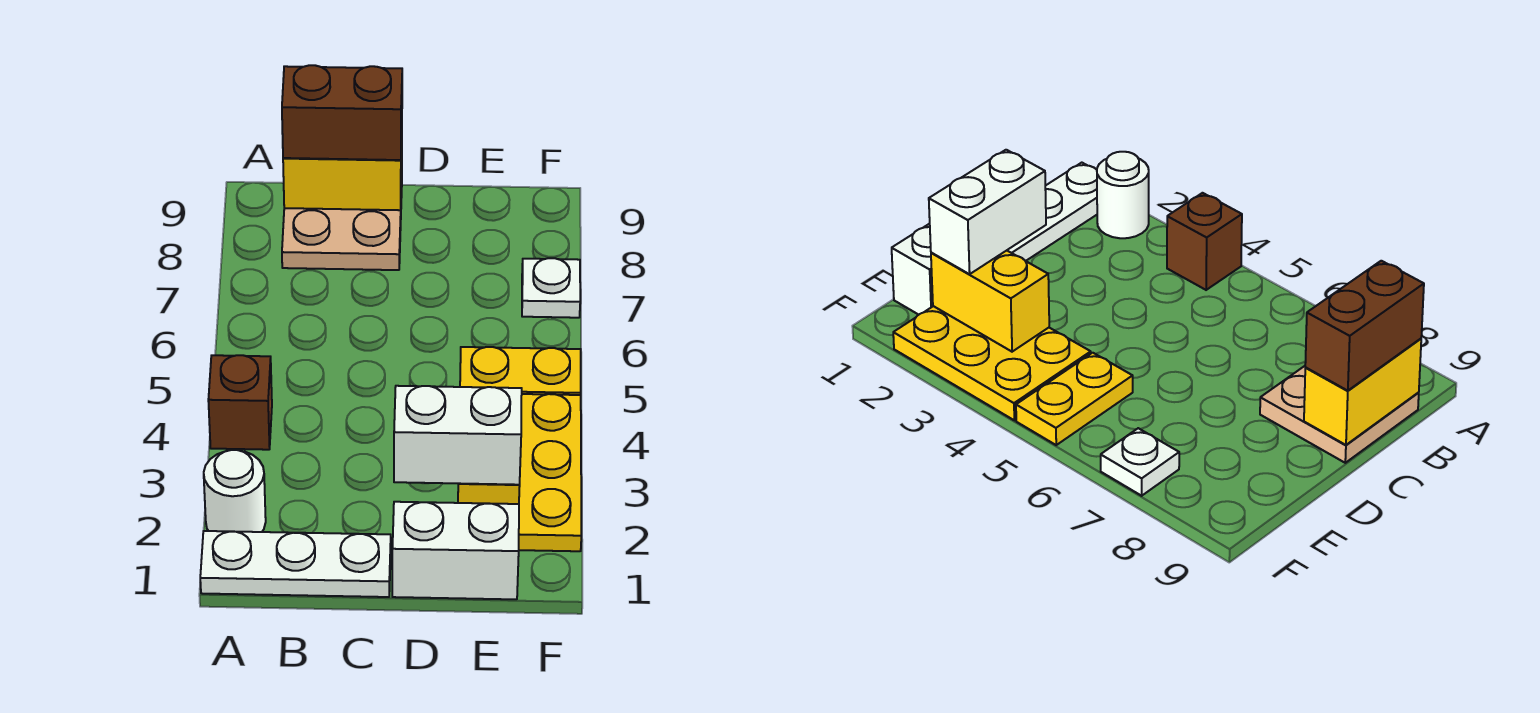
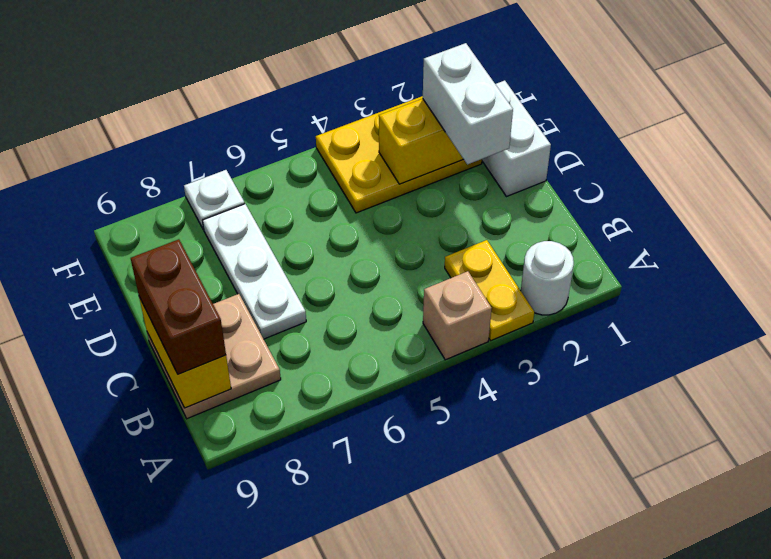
white 1x3 plate [200,531,391,597] -> white 1x3 plate moved to [202,204,306,339]
brown 1x1 brick [208,355,272,450] -> tan 1x1 brick [423,271,492,360]
yellow 1x2 plate [460,347,581,395] -> yellow 1x2 plate moved to [445,240,534,340]

